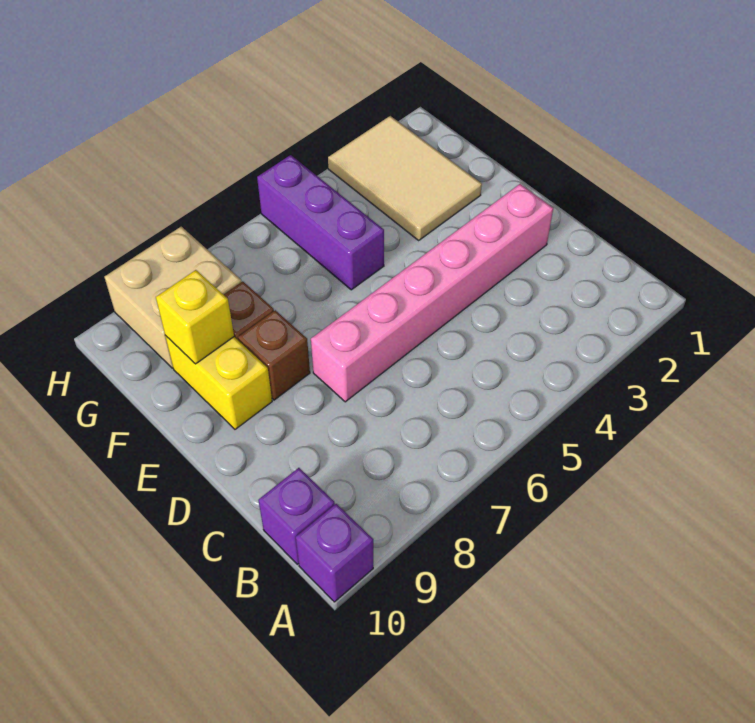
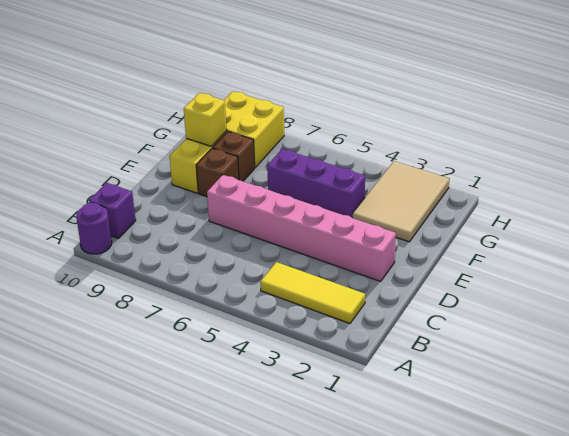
purple 1x1 brick [296,504,373,602] -> purple 1x1 round brick [76,203,112,254]
none -> yellow 1x3 tile [260,262,365,323]
purple 1x3 brick [257,155,384,290] -> purple 1x3 brick turned to [267,149,365,217]
tan 2x2 brick [105,227,242,368] -> yellow 2x2 brick [224,91,284,167]

